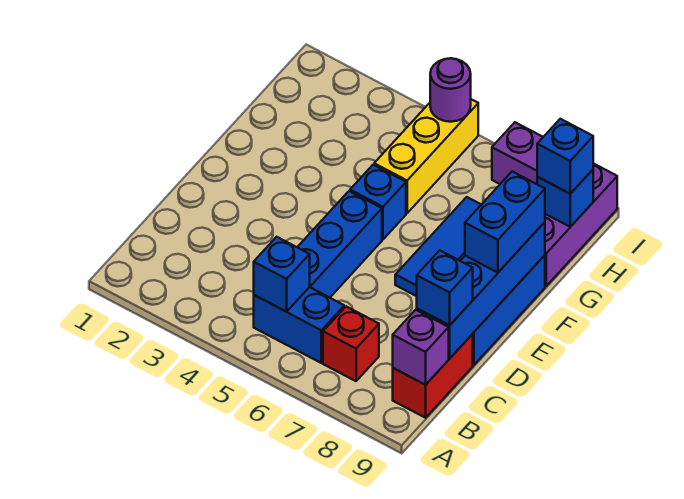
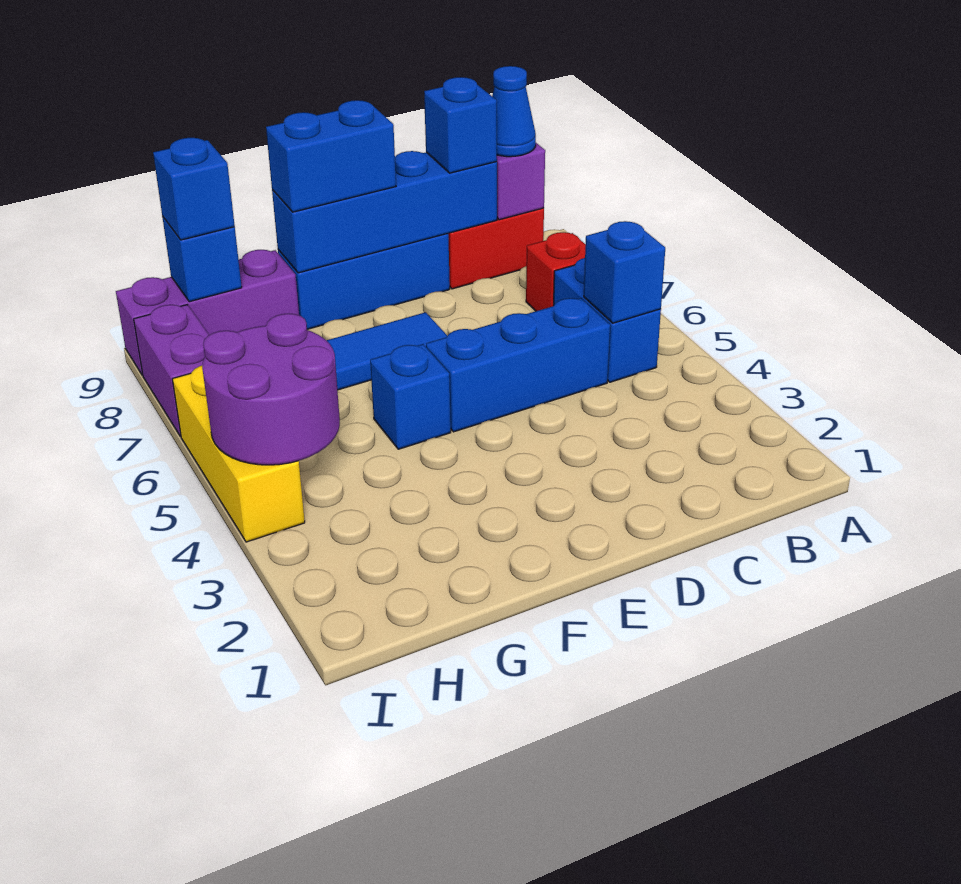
none -> blue 1x1 cone [492,66,536,157]
yellow 1x3 brick [374,99,478,213] -> yellow 1x3 brick turned to [172,366,305,542]
purple 1x1 round brick [430,58,471,122] -> purple 2x2 round brick [202,314,340,465]

